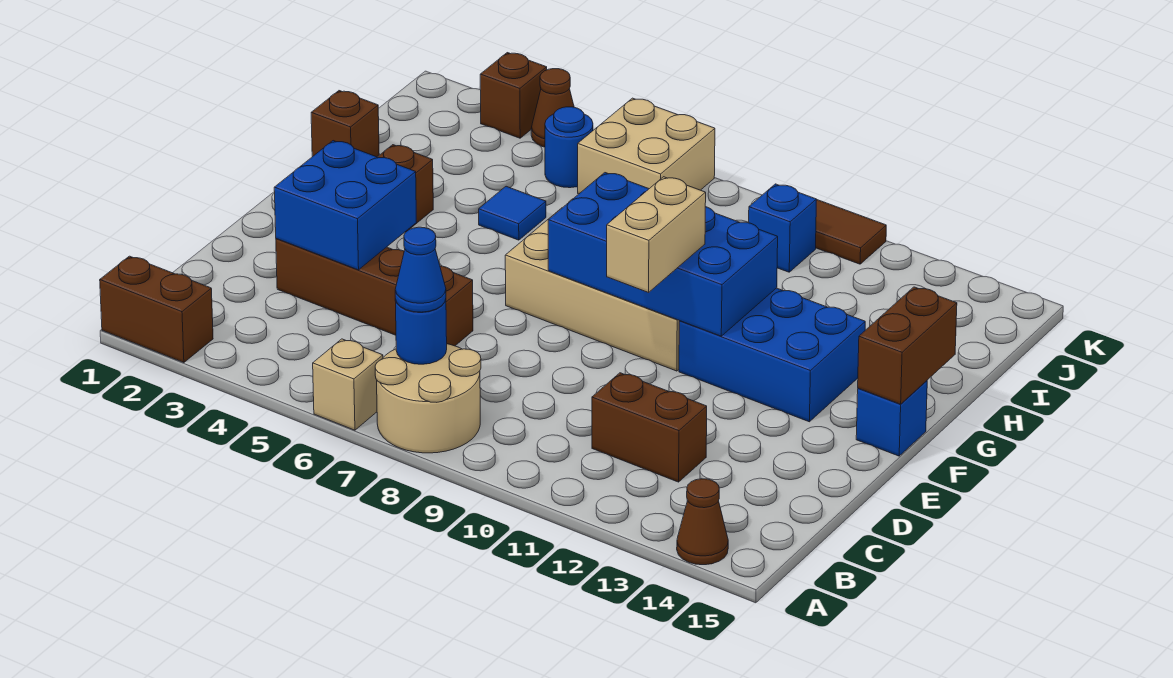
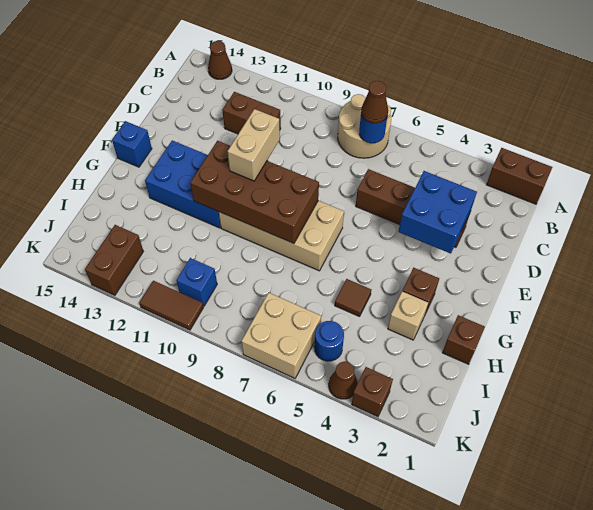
tan 1x1 brick [313,339,383,430] -> tan 1x1 brick moved to [388,291,428,340]
blue 1x1 cone [395,227,446,312] -> brown 1x1 cone [361,81,388,123]
blue 2x4 brick [548,173,778,336] -> brown 2x4 brick [190,141,319,244]
brown 1x2 brick [858,287,957,404] -> brown 1x2 brick moved to [85,225,143,295]
blue 1x1 tile [479,186,546,240] -> brown 1x1 tile [335,279,371,317]

